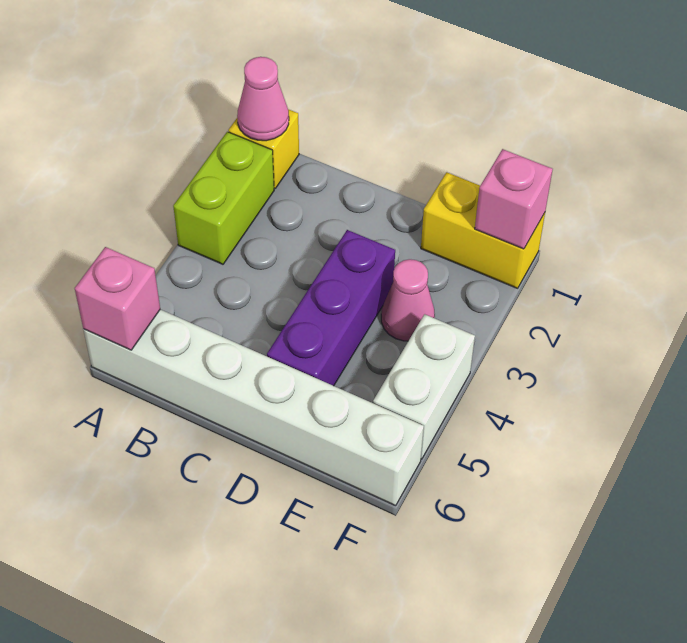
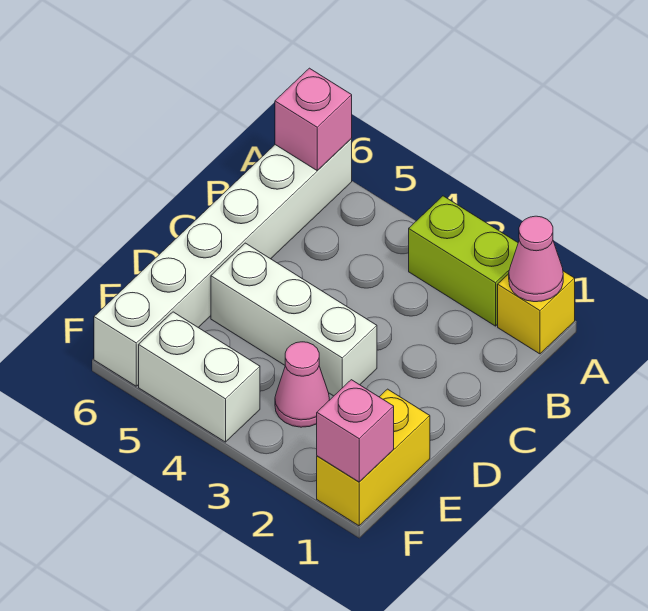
purple 1x3 brick [267,230,395,386] -> white 1x3 brick [211,243,377,396]

